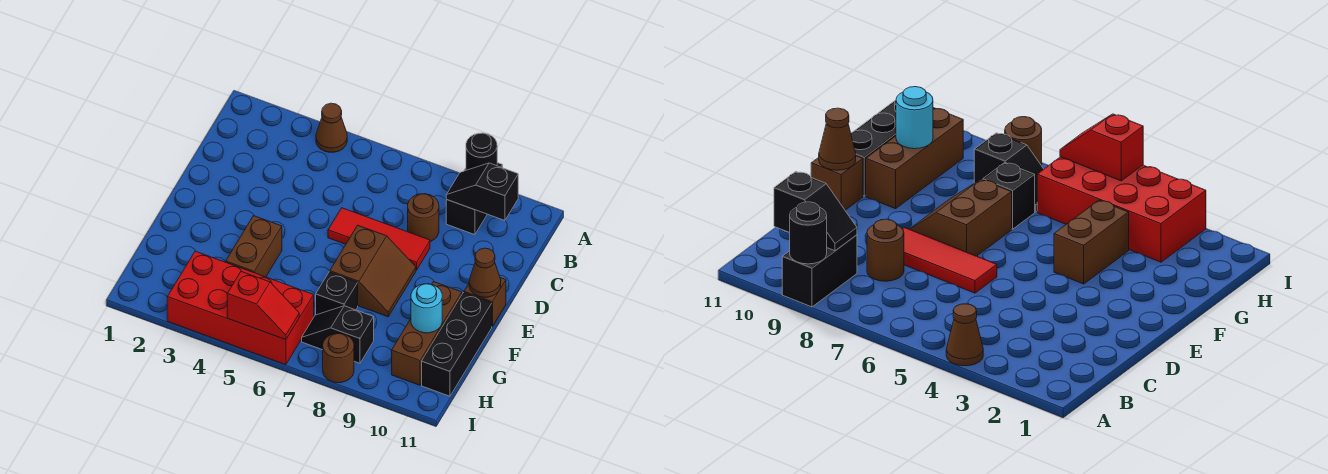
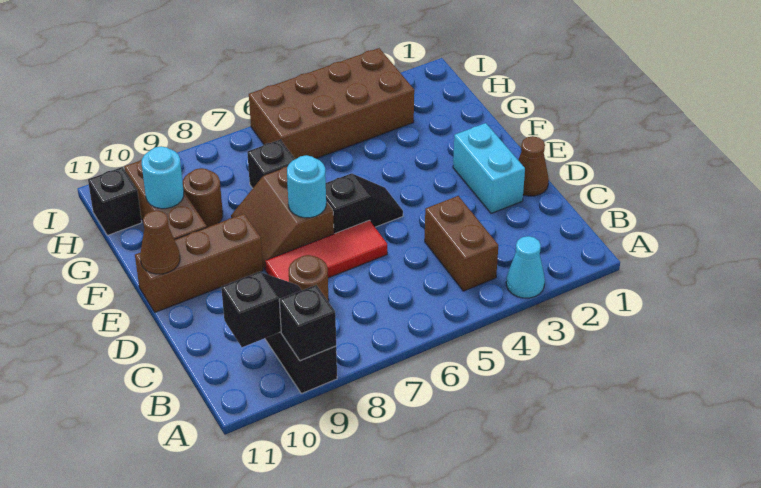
none -> cyan 1x1 cone [506,236,545,298]
brown 1x1 cone [316,103,347,152] -> brown 1x1 cone moved to [518,136,549,196]
black 1x1 round brick [466,133,497,170] -> black 1x1 brick [279,285,336,361]
none -> cyan 1x2 brick [453,123,525,214]
none -> cyan 1x1 round brick [287,155,326,218]
brown 1x1 brick [464,278,506,326] -> brown 1x3 brick [135,214,263,312]
brown 1x2 brick [226,216,282,277] -> brown 1x2 brick moved to [425,196,498,291]
black 1x3 brick [422,293,492,396] -> black 1x1 brick [88,167,142,235]
red 2x4 brick [167,251,314,365] -> brown 2x4 brick [249,48,414,159]
black 1x2 slope [302,306,374,363] -> black 1x2 slope moved to [326,173,403,234]
red 1x2 slope [227,271,299,340] -> none
brown 1x1 round brick [323,334,354,383] -> brown 1x1 round brick moved to [183,168,223,227]

